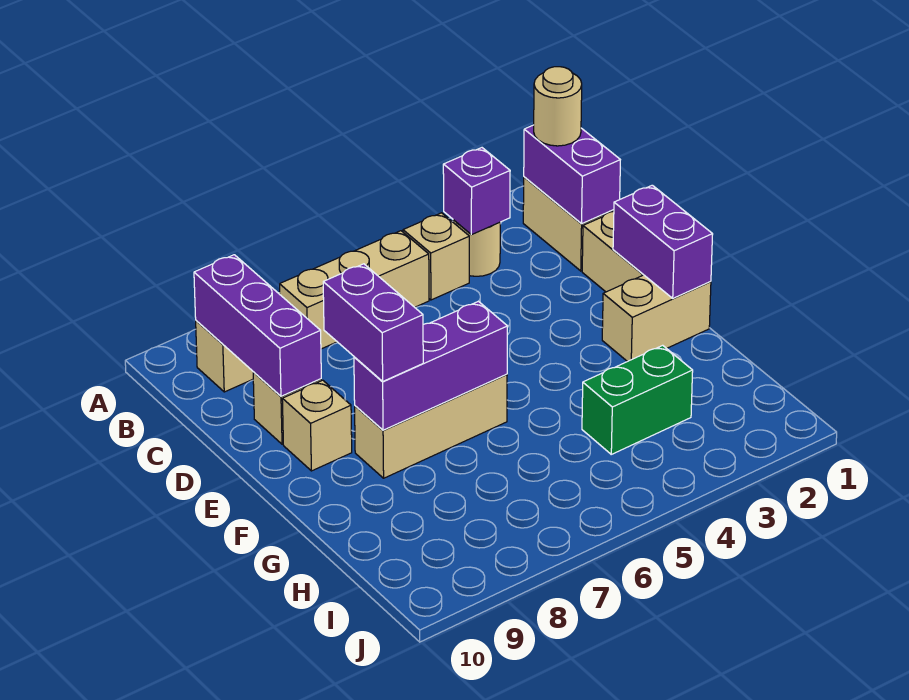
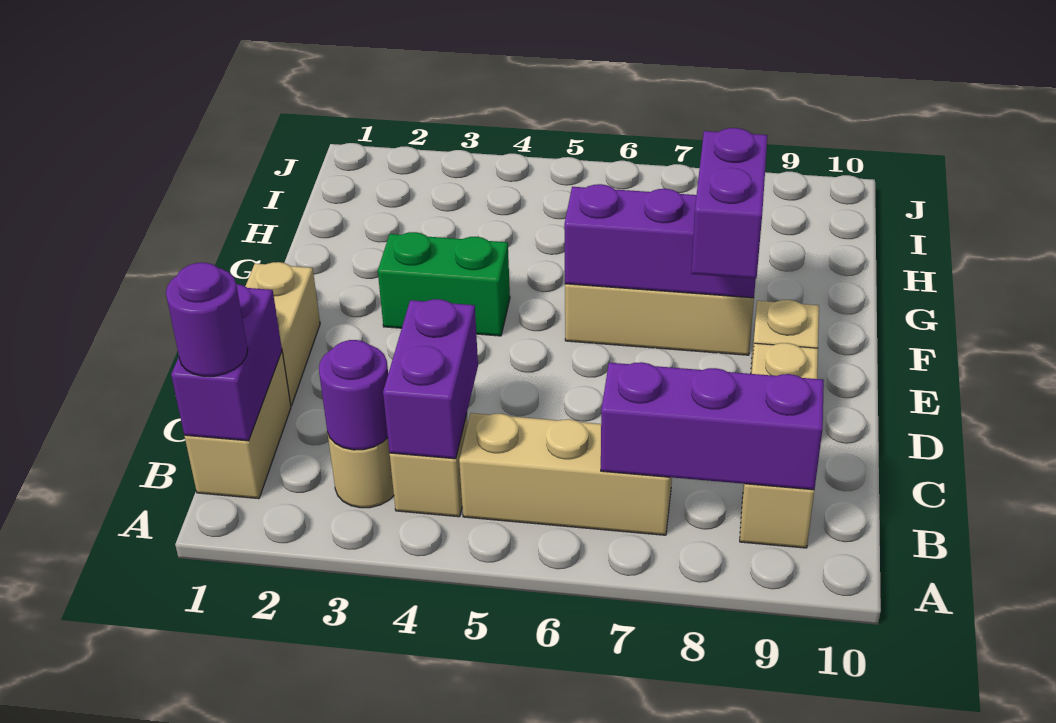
tan 1x1 round brick [534,67,582,146] -> purple 1x1 round brick [166,263,248,376]
purple 1x1 brick [443,148,510,235] -> purple 1x1 round brick [319,340,388,450]
purple 1x3 brick [194,255,321,396] -> purple 1x3 brick turned to [601,362,824,490]
purple 1x2 brick [613,185,713,298] -> purple 1x2 brick moved to [383,299,478,459]
tan 1x2 brick [602,275,711,362] -> none
green 1x2 brick [582,345,693,454] -> green 1x2 brick moved to [378,232,510,336]

